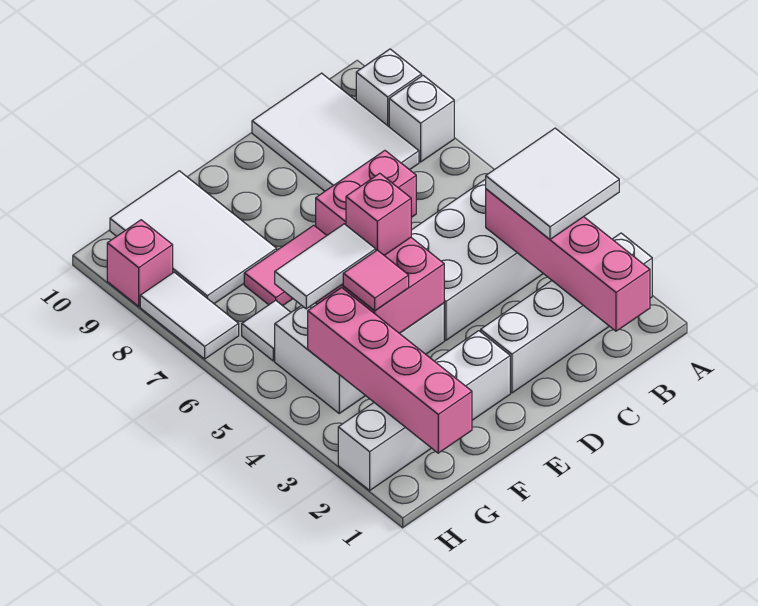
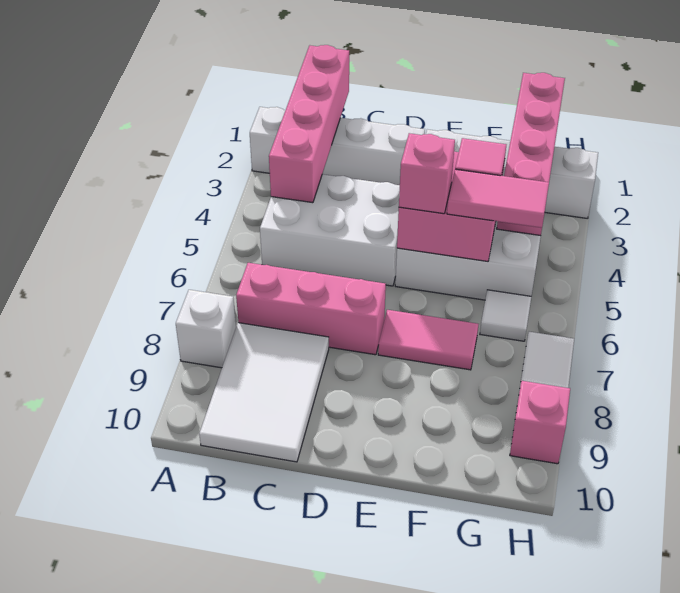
white 2x2 tile [486,128,619,239] -> none
white 1x1 brick [356,49,422,126] -> none
pink 1x2 brick [316,151,416,235] -> pink 1x3 brick [236,263,386,355]
white 1x2 tile [275,224,376,309] -> pink 1x2 tile [447,169,549,228]
white 2x3 tile [110,171,277,304] -> none

